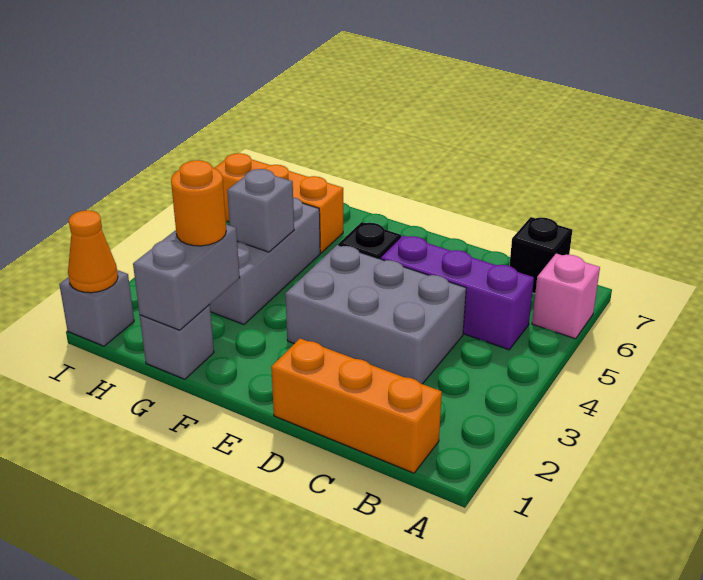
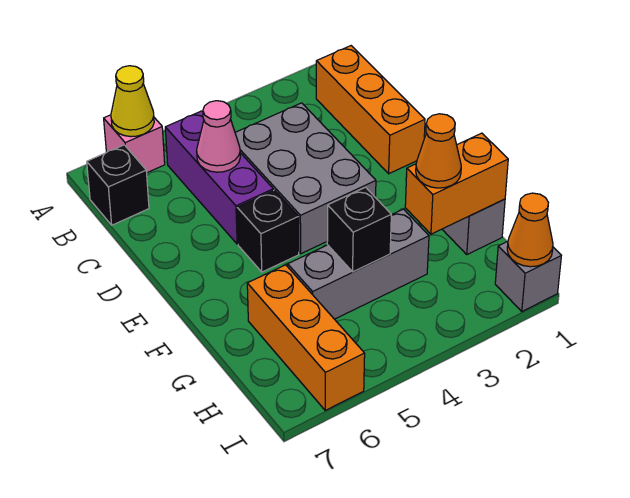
none -> yellow 1x1 cone [111,66,154,137]
none -> pink 1x1 cone [197,101,240,172]
grey 1x2 brick [133,224,240,330] -> orange 1x2 brick [405,133,508,234]
orange 1x1 round brick [171,160,226,246] -> orange 1x1 cone [416,114,461,188]
grey 1x1 brick [227,169,294,252] -> black 1x1 brick [327,187,391,272]

